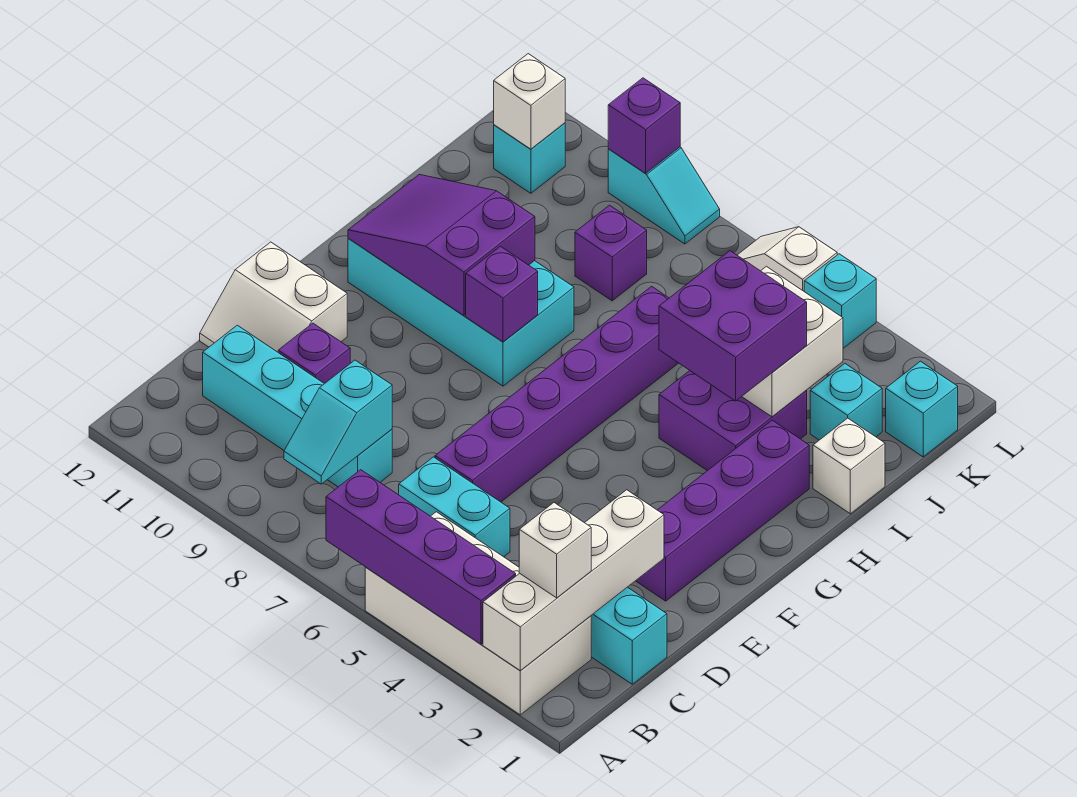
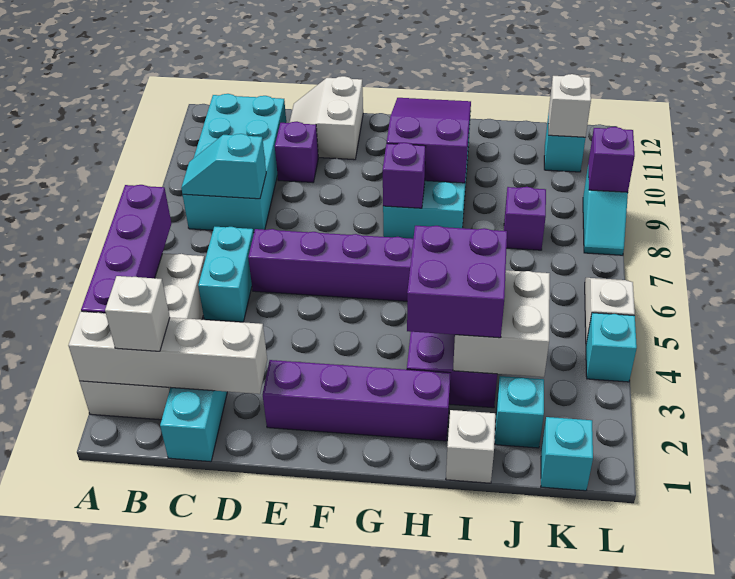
cyan 1x4 brick [203,325,392,487] -> cyan 2x4 brick [183,94,286,233]

